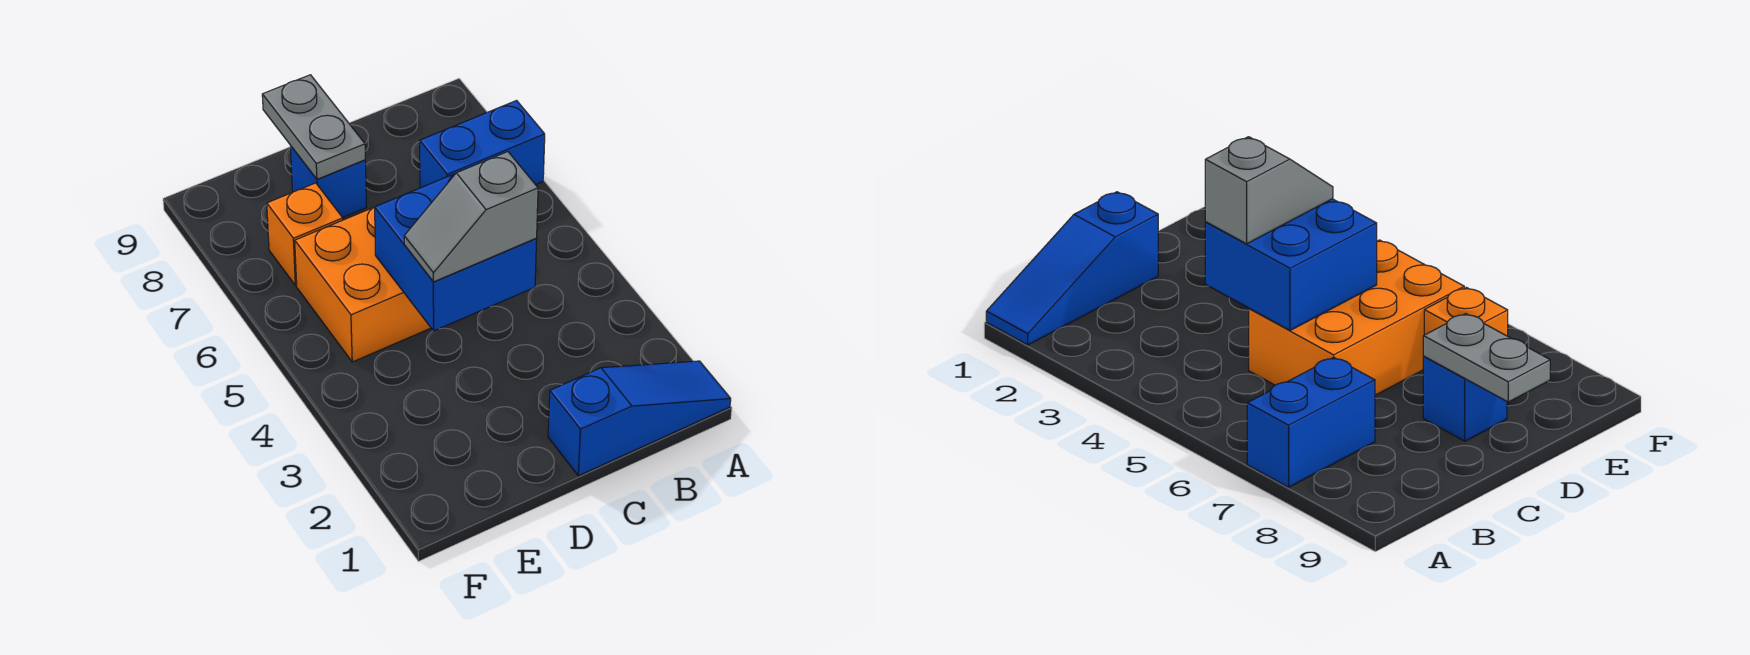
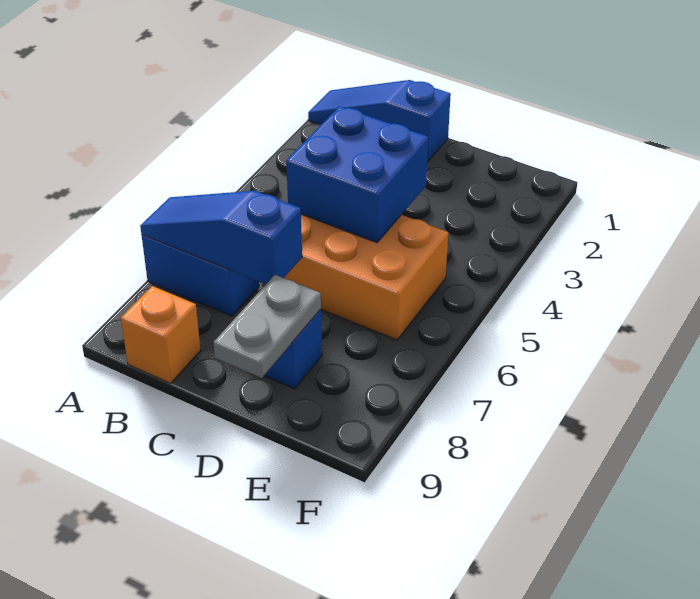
none -> blue 1x3 slope [140,191,302,284]
grey 1x2 slope [404,152,538,282] -> none
orange 1x1 brick [267,183,343,286] -> orange 1x1 brick moved to [121,286,201,383]

